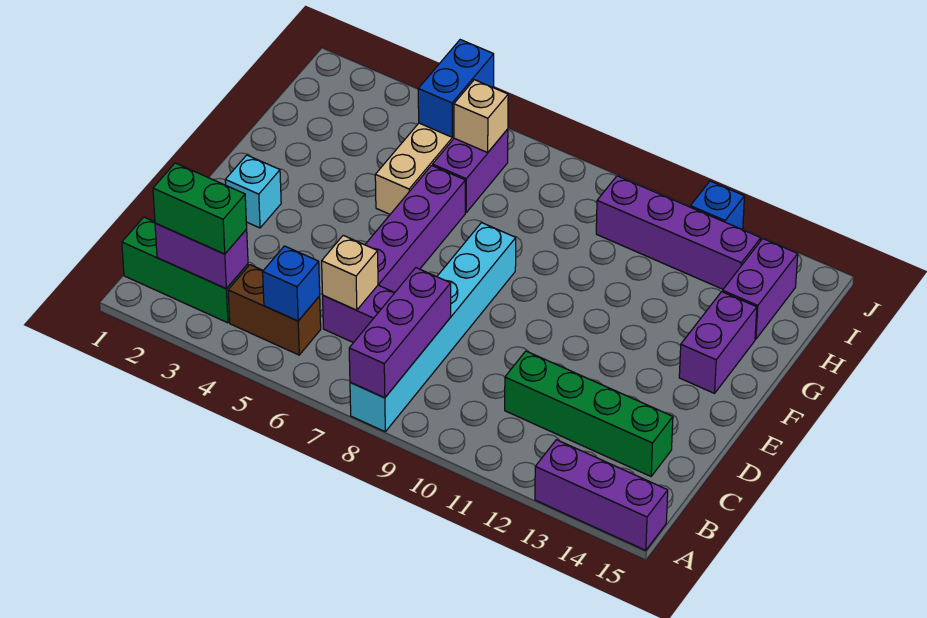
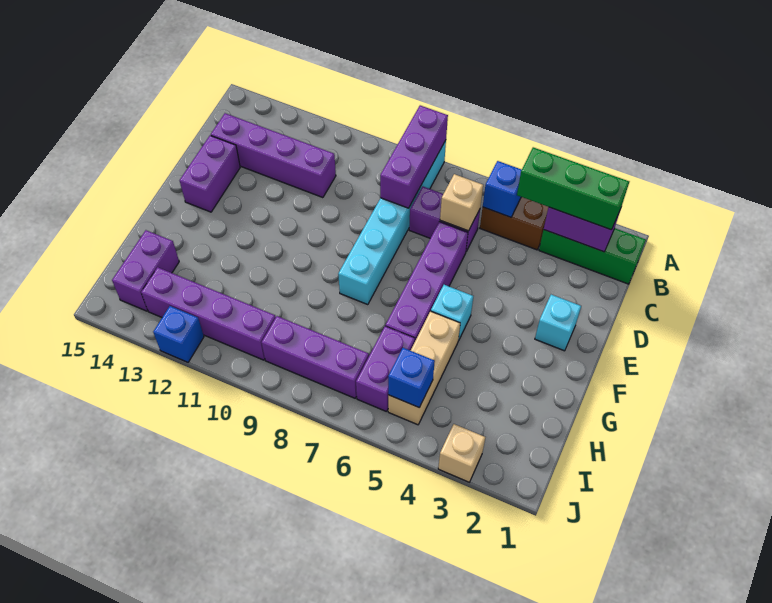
purple 1x3 brick [535,440,668,550] -> purple 1x3 brick moved to [262,316,369,398]
green 1x2 brick [153,163,247,254] -> green 1x3 brick [517,147,629,230]
green 1x4 brick [505,351,673,476] -> purple 1x4 brick [211,113,336,198]
none -> cyan 1x1 brick [431,285,473,341]
purple 1x2 brick [679,292,757,393] -> purple 1x2 brick moved to [180,136,240,212]
blue 1x2 brick [418,40,494,137] -> blue 1x1 brick [388,348,435,407]
tan 1x1 brick [454,80,508,153] -> tan 1x1 brick moved to [438,424,485,482]

